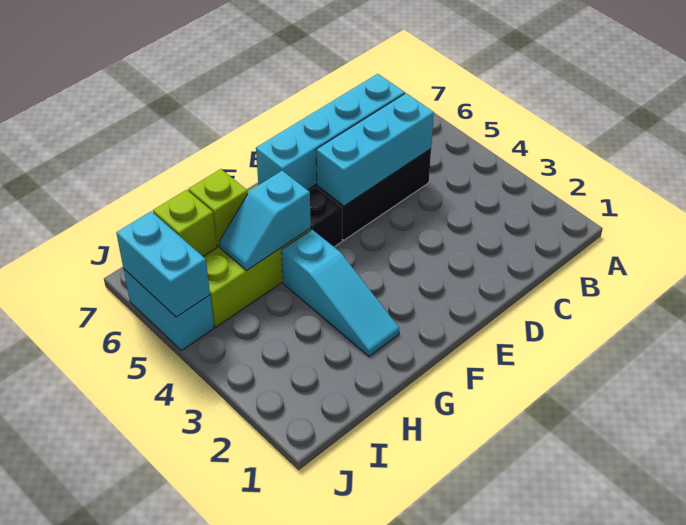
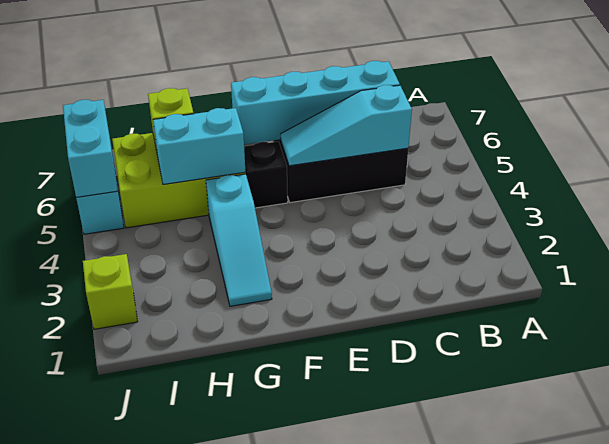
cyan 1x3 brick [316,93,434,206] -> cyan 1x3 slope [280,85,412,166]
cyan 1x2 slope [219,171,311,270] -> cyan 1x2 brick [153,108,245,184]
lime 1x1 brick [153,190,217,256] -> lime 1x1 brick moved to [83,254,138,329]

